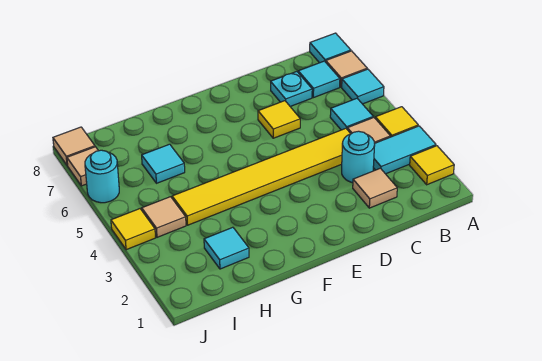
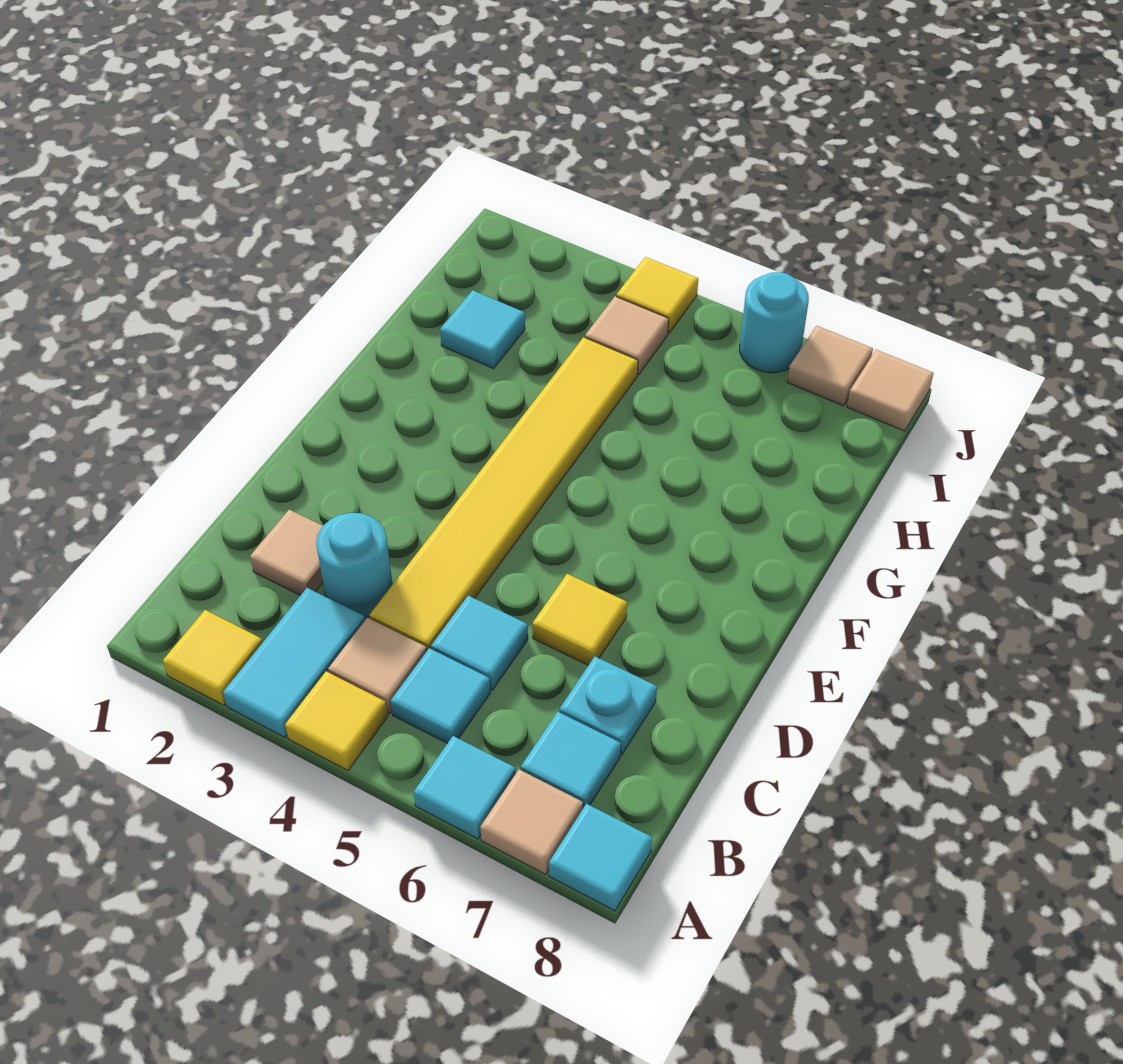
cyan 1x1 tile [142,144,185,183] -> cyan 1x1 tile moved to [431,596,528,690]

